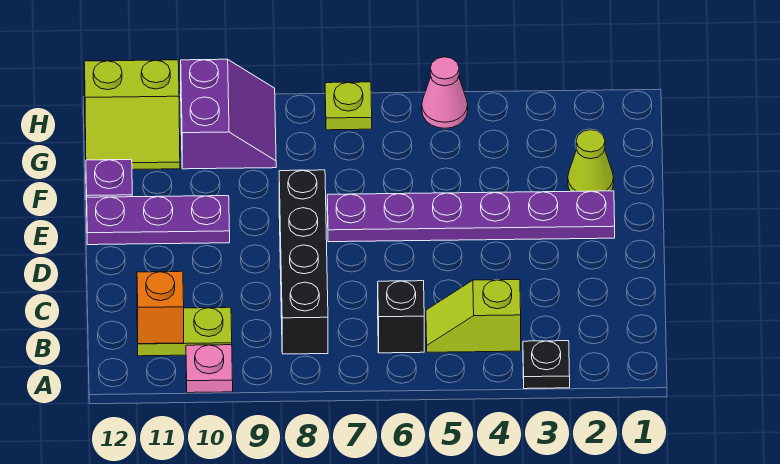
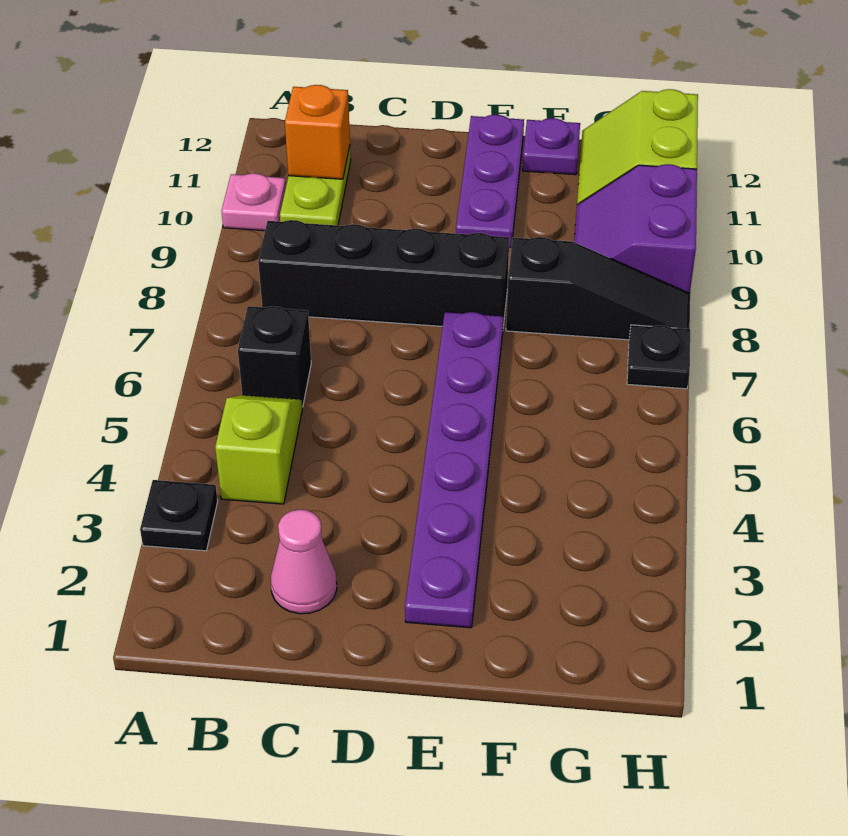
lime 1x1 cone [568,130,614,191] -> none
none -> black 1x3 slope [506,237,690,340]
purple 2x2 slope [181,59,276,169] -> purple 2x2 slope turned to [574,164,697,293]
pink 1x1 cone [422,57,468,128] -> pink 1x1 cone moved to [271,510,337,614]
lime 1x1 plate [325,82,372,130] -> black 1x1 plate [627,325,690,389]

